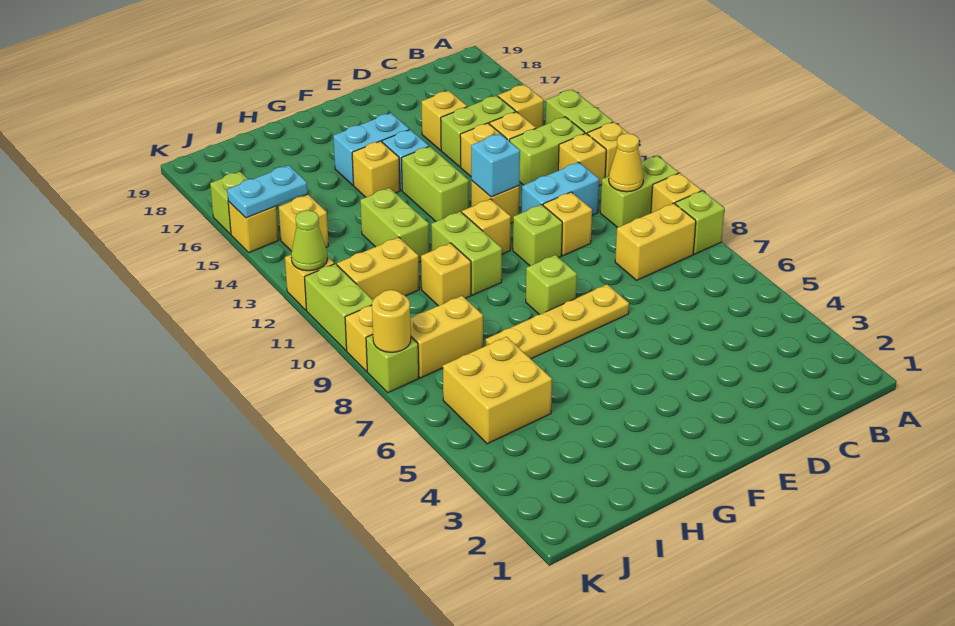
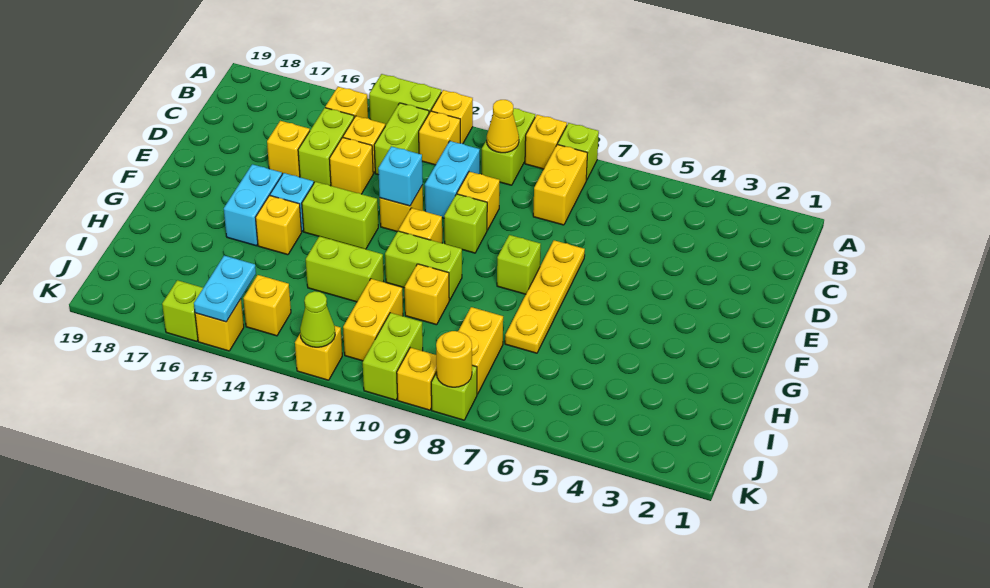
yellow 2x2 brick [443,337,552,444] -> none
lime 1x2 brick [305,264,373,351] -> lime 1x2 brick turned to [363,313,423,400]

